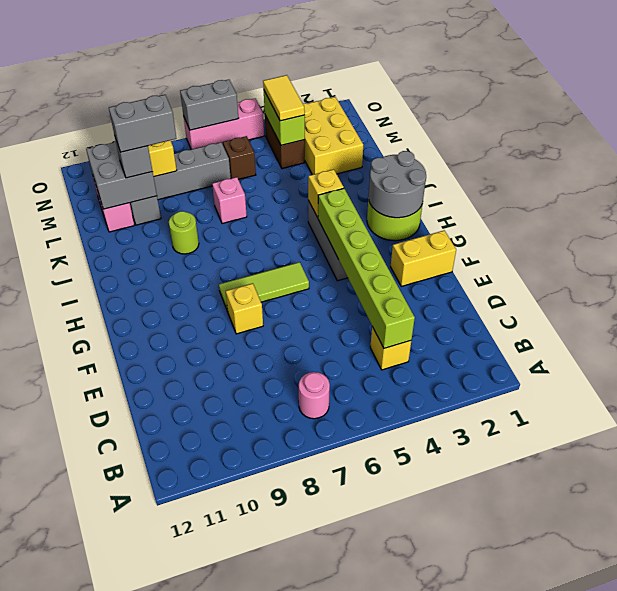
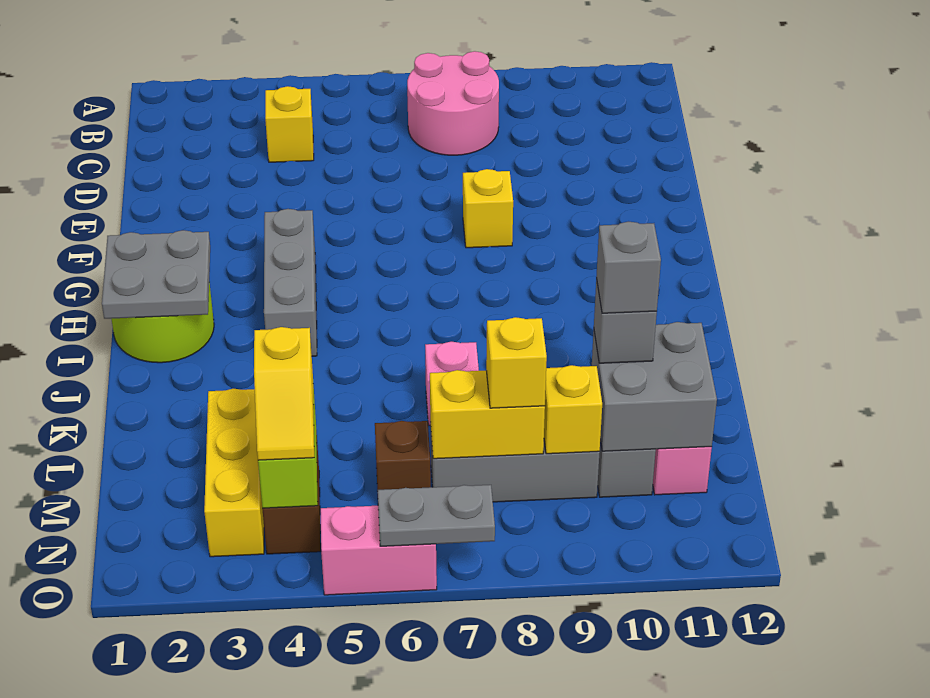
pink 1x1 round brick [299,372,330,419] -> pink 2x2 round brick [407,51,499,155]
lime 1x6 brick [318,188,415,348] -> none
yellow 1x2 brick [391,230,456,286] -> yellow 1x2 brick moved to [430,370,545,459]
lime 1x3 tile [219,262,309,311] -> none
grey 2x2 round brick [369,151,426,218] -> grey 2x2 plate [102,230,210,319]
yellow 1x1 brick [308,169,344,218] -> yellow 1x1 brick moved to [486,317,547,408]
lime 1x1 round brick [169,211,199,254] -> none
yellow 2x3 brick [303,97,363,175] -> yellow 1x3 brick [204,389,264,557]
grey 1x2 brick [109,95,177,152] -> grey 1x1 brick [596,222,661,313]
yellow 1x2 tile [263,75,305,121] -> yellow 1x2 slope [254,327,314,460]
pink 1x3 brick [183,98,264,149] -> pink 1x2 brick [320,506,437,595]
grey 1x2 brick [180,80,238,130] -> grey 1x2 plate [378,485,495,546]

